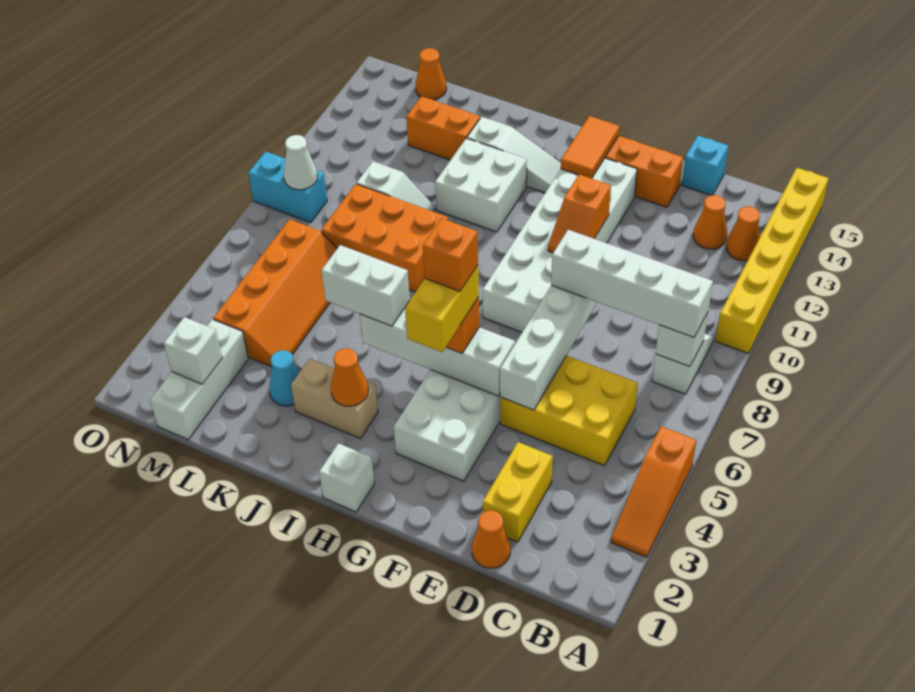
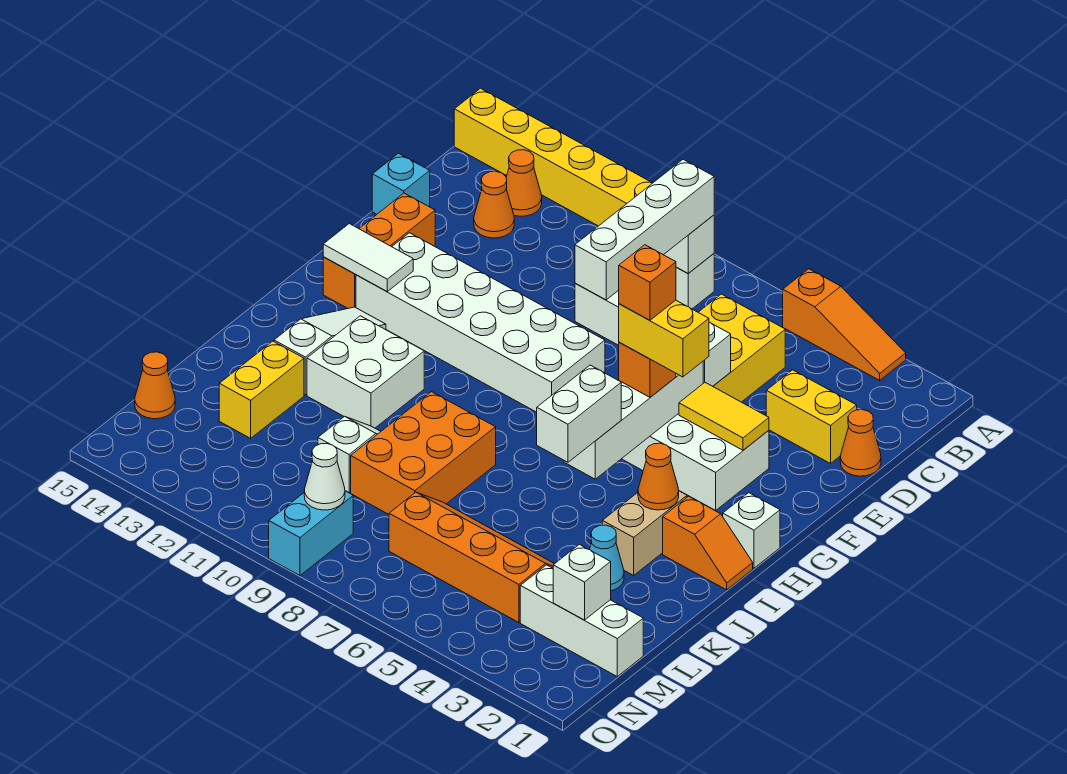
none -> yellow 1x2 tile [679,383,769,450]
orange 1x2 slope [548,174,611,253] -> orange 1x2 slope moved to [663,496,753,590]
orange 1x2 tile [561,116,620,178] -> white 1x2 tile [323,224,413,291]
orange 1x2 brick [406,96,480,160] -> yellow 1x2 brick [219,341,304,438]

